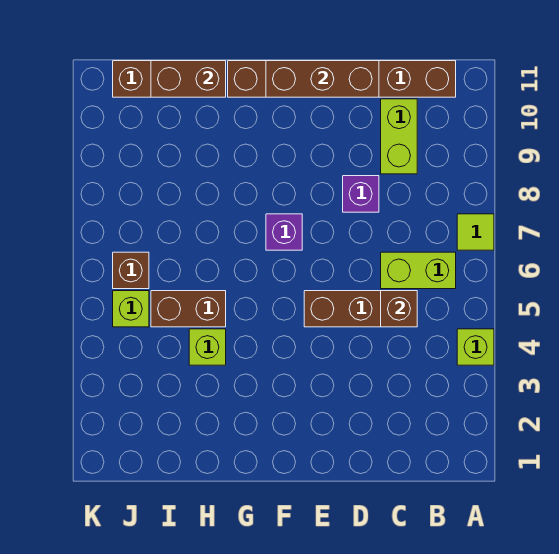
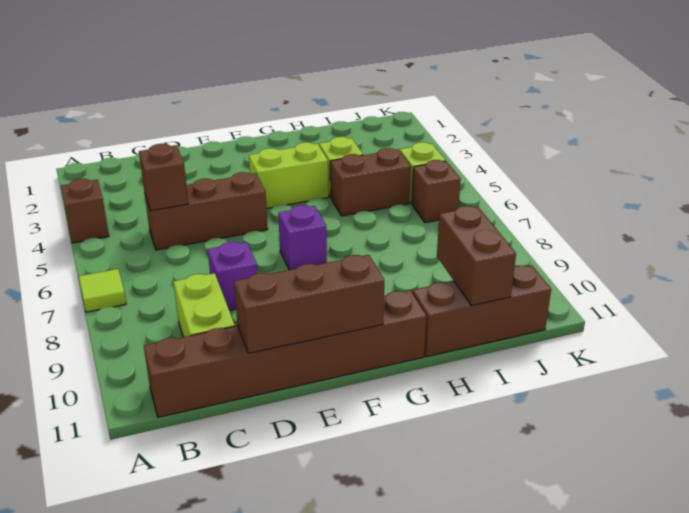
lime 1x1 brick [457,329,494,365] -> brown 1x1 brick [61,179,109,243]
lime 1x2 brick [381,252,456,289] -> lime 1x2 brick moved to [249,142,328,209]
brown 1x2 brick [151,61,226,97] -> brown 1x2 brick turned to [437,206,516,306]

